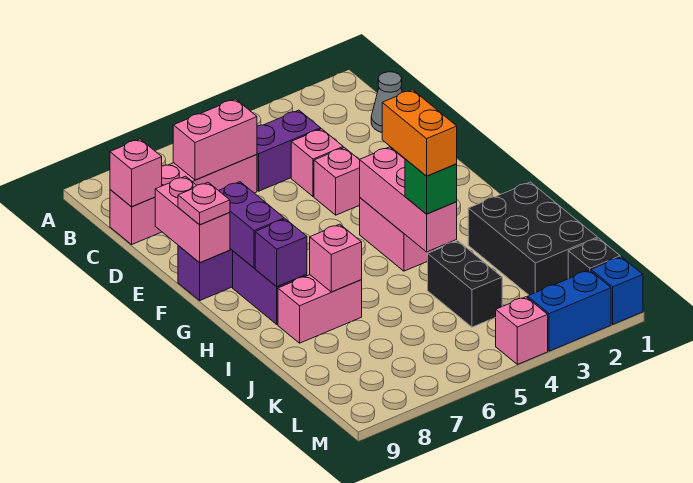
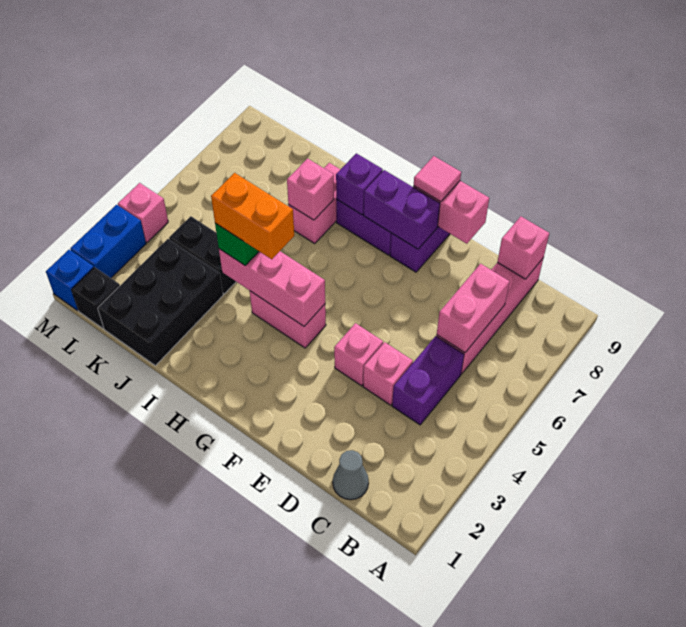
pink 1x1 plate [178,182,230,225] -> pink 1x1 tile [414,156,461,202]
black 2x3 brick [468,182,597,295] -> black 2x3 brick turned to [98,239,223,365]

